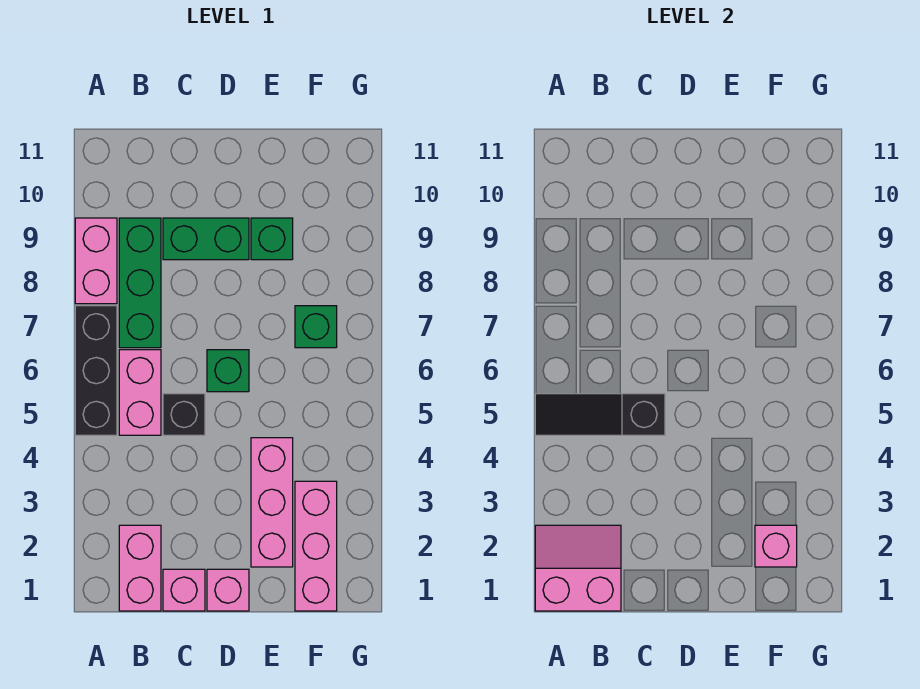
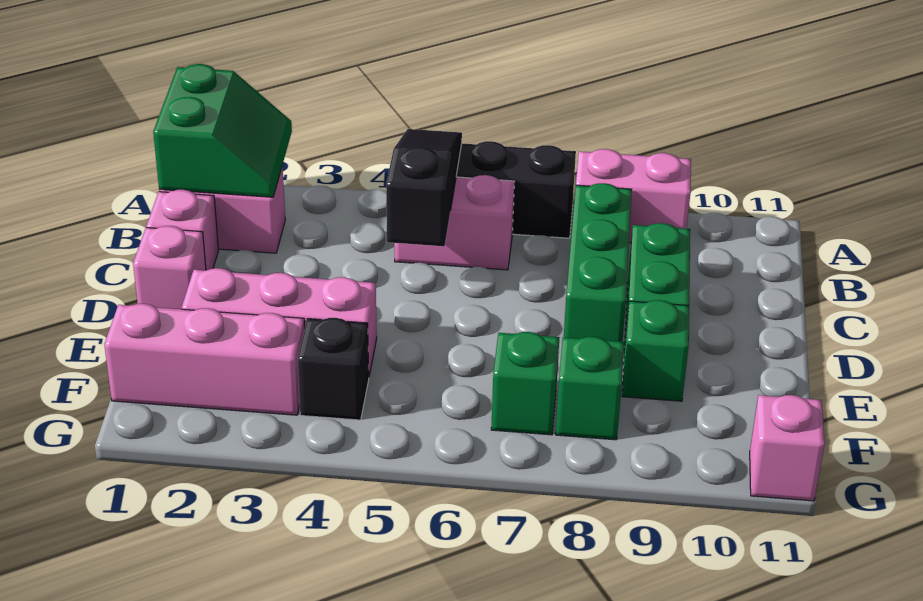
pink 2x2 slope [535,525,621,611] -> green 2x2 slope [153,64,292,197]
green 1x3 brick [119,218,161,348] -> green 1x3 brick turned to [564,183,632,342]
black 1x1 brick [163,394,205,435] -> black 1x1 brick moved to [298,318,369,420]
green 1x1 brick [207,350,249,392] -> green 1x1 brick moved to [556,337,624,440]
pink 1x1 brick [755,525,797,567] -> pink 1x1 brick moved to [750,395,825,501]

